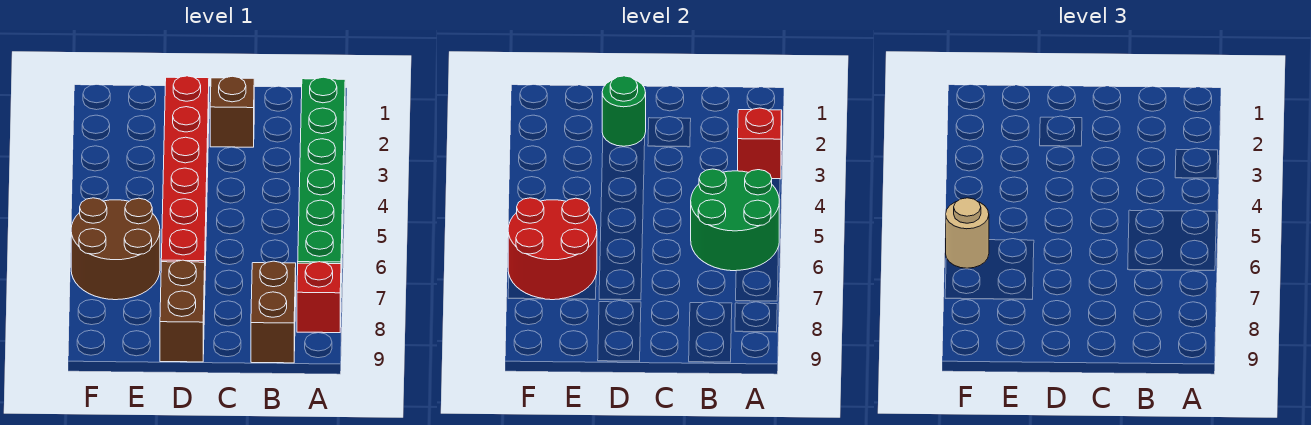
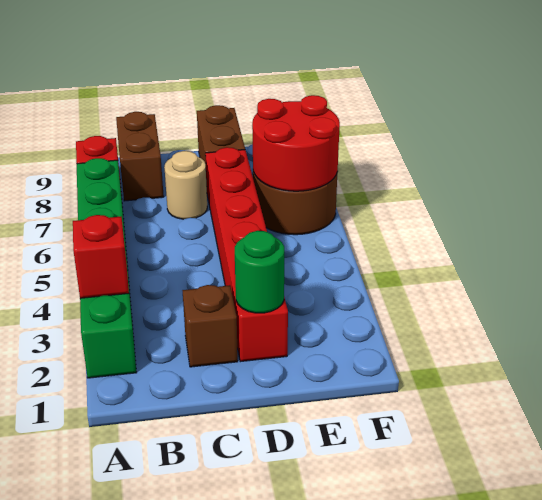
green 2x2 round brick [691,169,779,271] -> none
tan 1x1 round brick [946,198,989,268] -> tan 1x1 round brick moved to [164,151,207,219]

